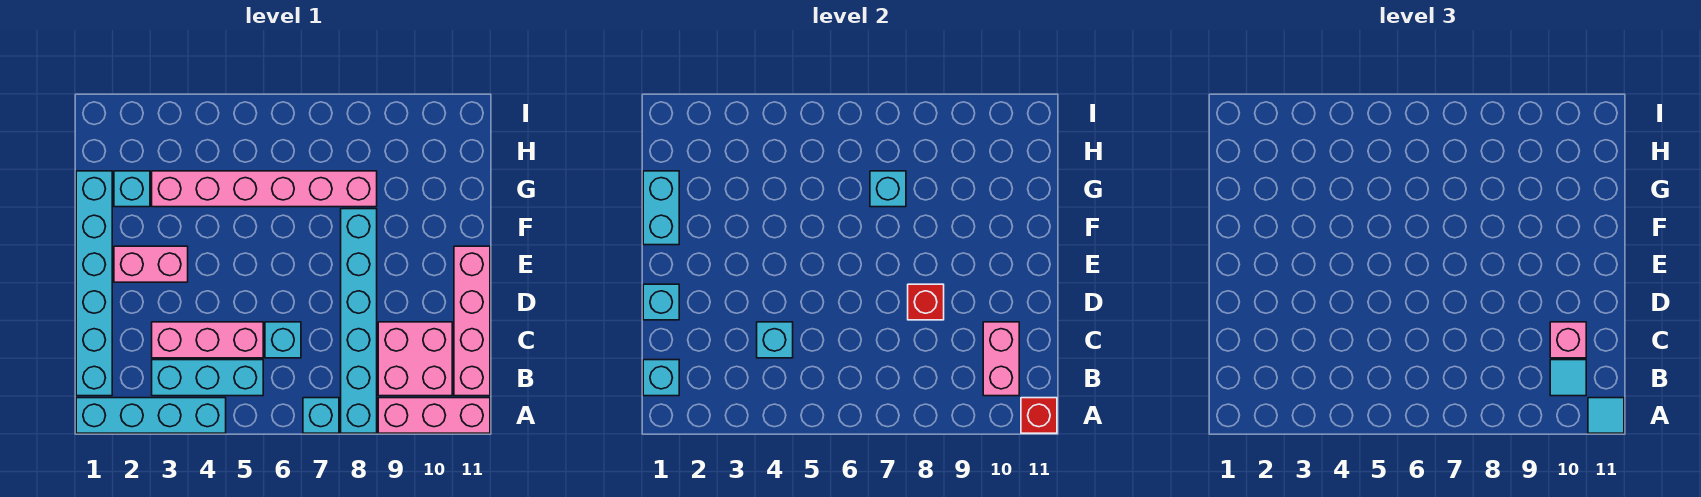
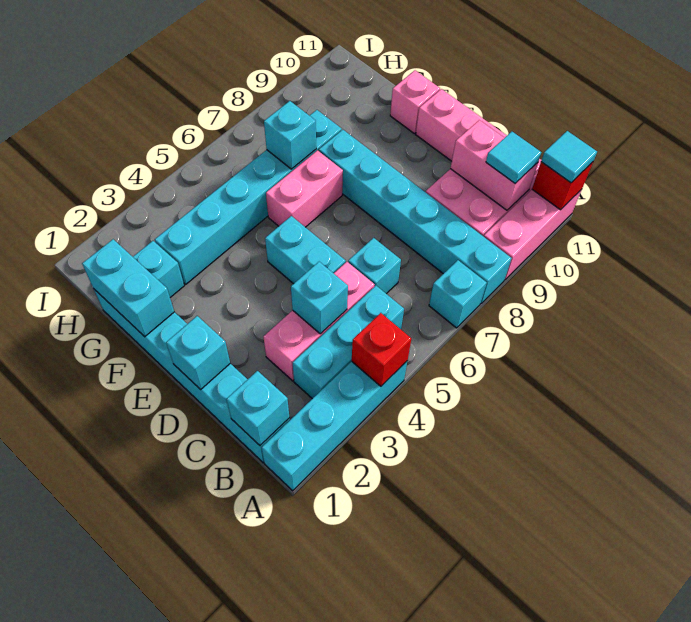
pink 1x1 brick [1550,322,1586,358] -> pink 1x1 brick moved to [390,71,440,133]
none -> cyan 1x2 brick [265,216,346,284]
red 1x1 brick [908,284,944,320] -> red 1x1 brick moved to [352,313,411,386]
pink 1x2 brick [114,246,188,282] -> pink 1x2 brick moved to [266,151,343,227]
pink 1x6 brick [152,171,377,207] -> cyan 1x6 brick [155,110,342,284]

